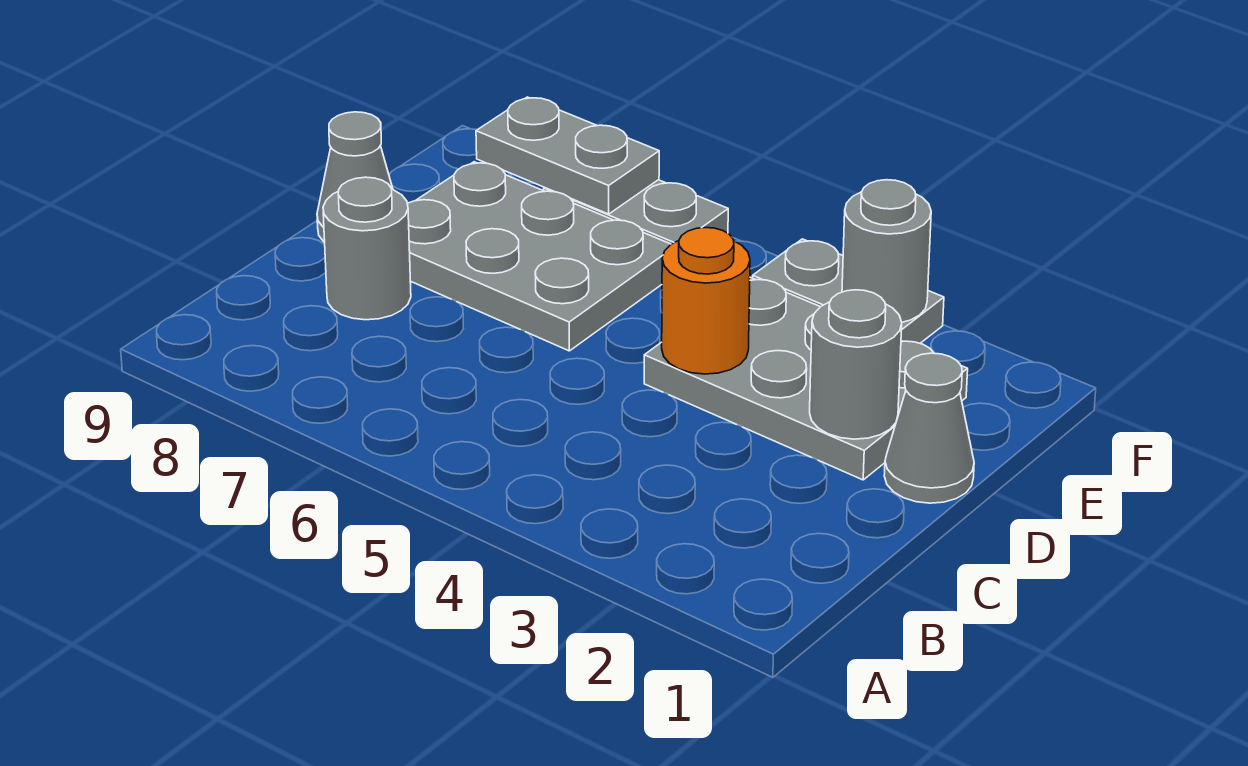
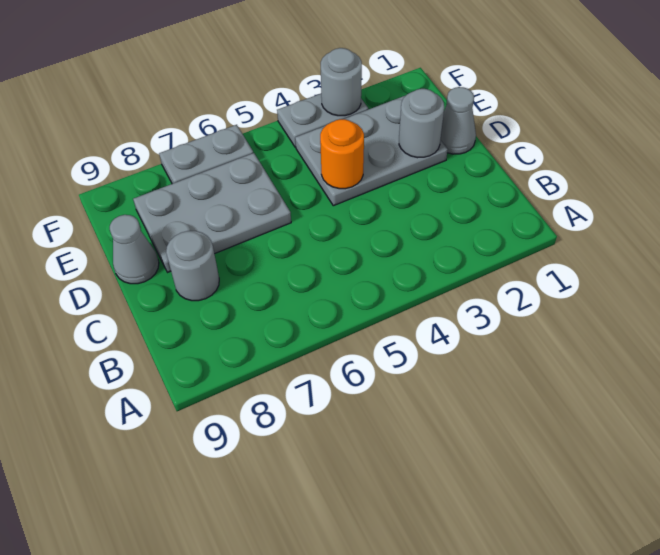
grey 1x2 plate [476,97,659,214] -> none

